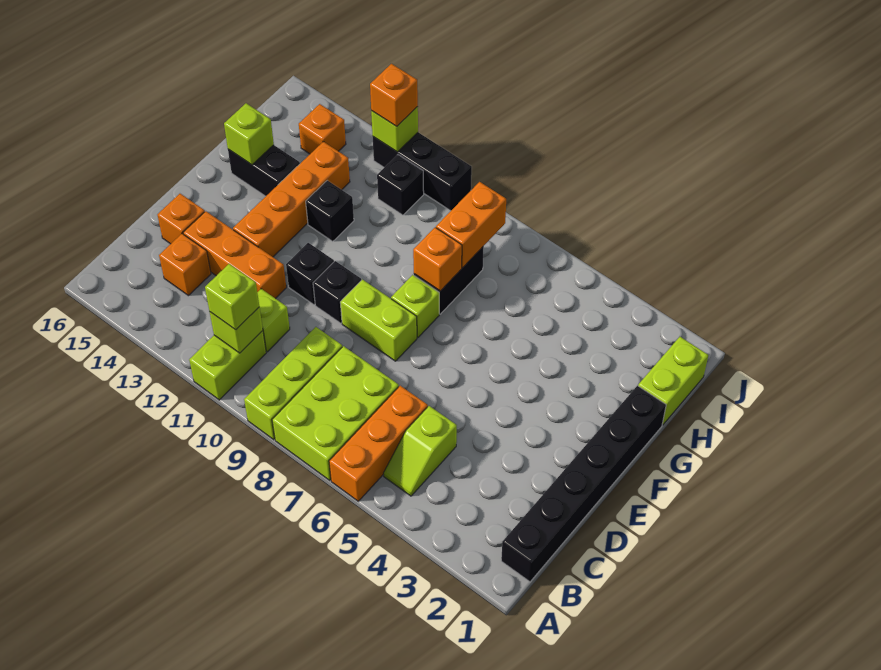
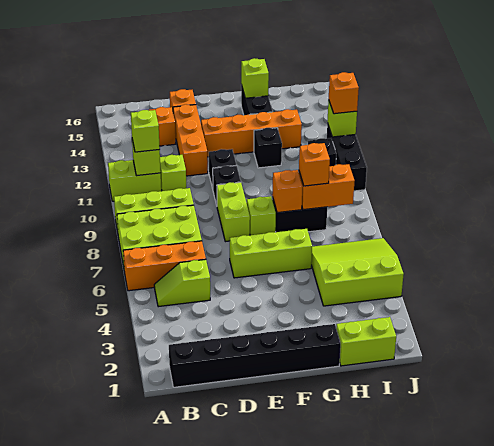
none -> lime 1x3 brick [230,229,312,278]
none -> lime 3x3 slope [311,238,404,306]
orange 1x1 brick [299,104,346,154] -> orange 1x1 brick moved to [299,143,330,186]

